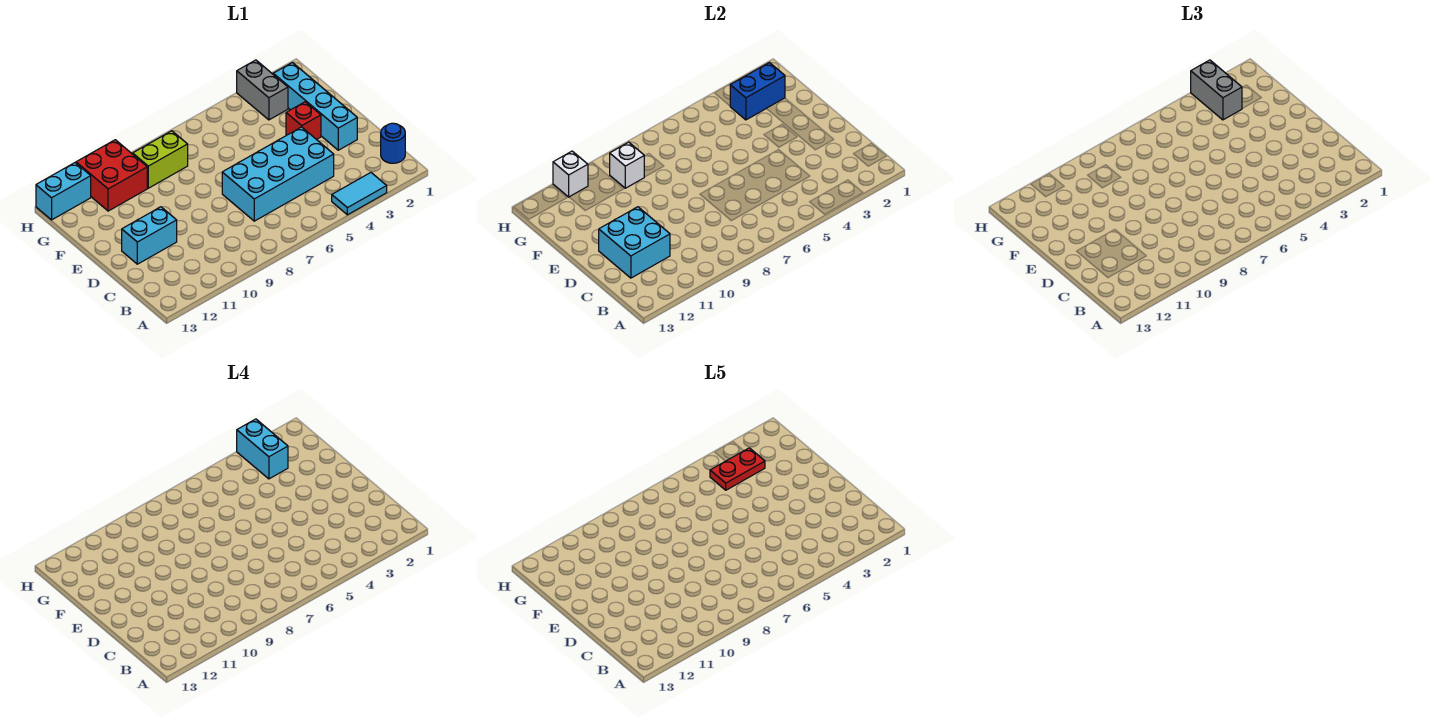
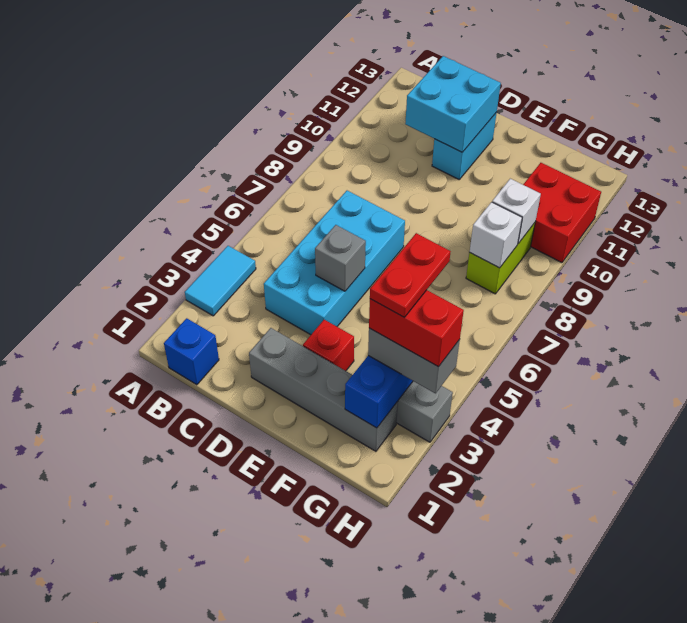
blue 1x1 round brick [381,123,405,163] -> blue 1x1 brick [164,318,219,385]
cyan 1x4 brick [273,62,357,150] -> grey 1x4 brick [249,328,398,451]
none -> grey 1x1 brick [315,225,366,291]
cyan 1x2 brick [237,419,288,479] -> red 1x2 brick [369,290,464,367]
white 1x1 brick [553,151,588,197] -> white 1x1 brick moved to [470,202,522,268]
cyan 1x2 brick [36,163,91,220] -> none

